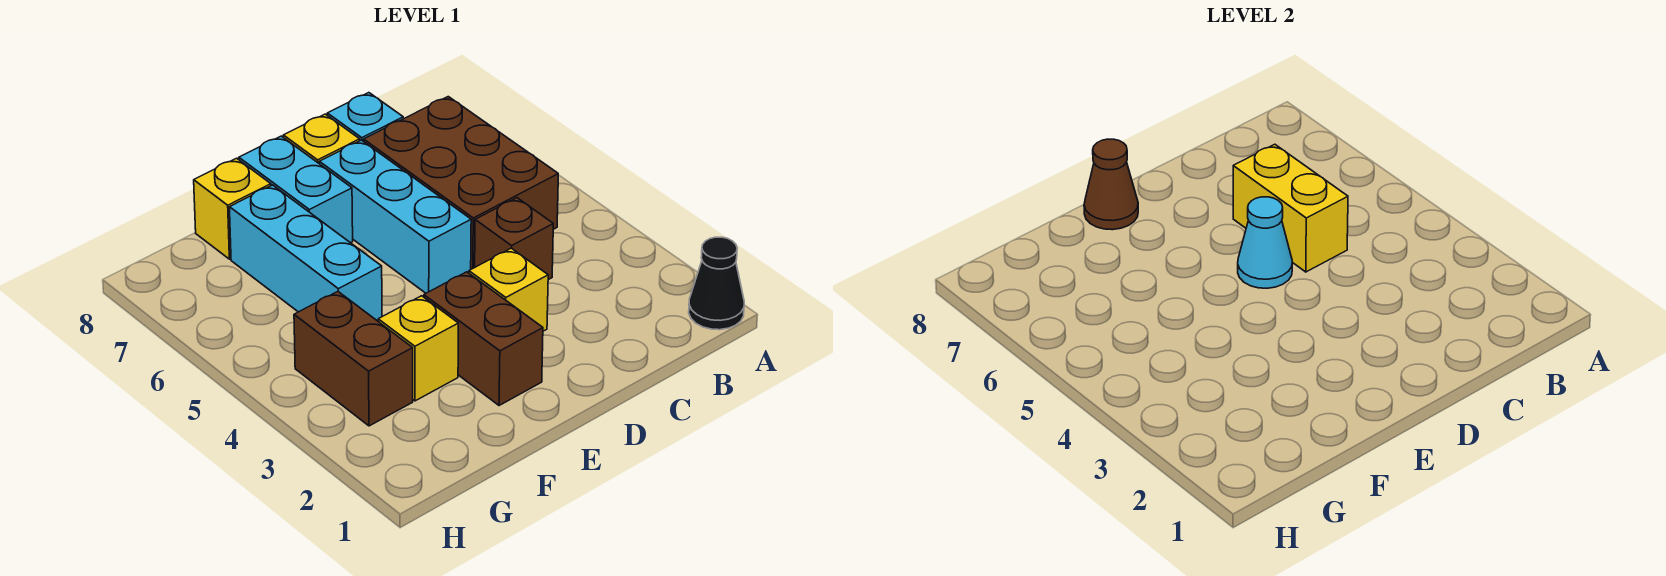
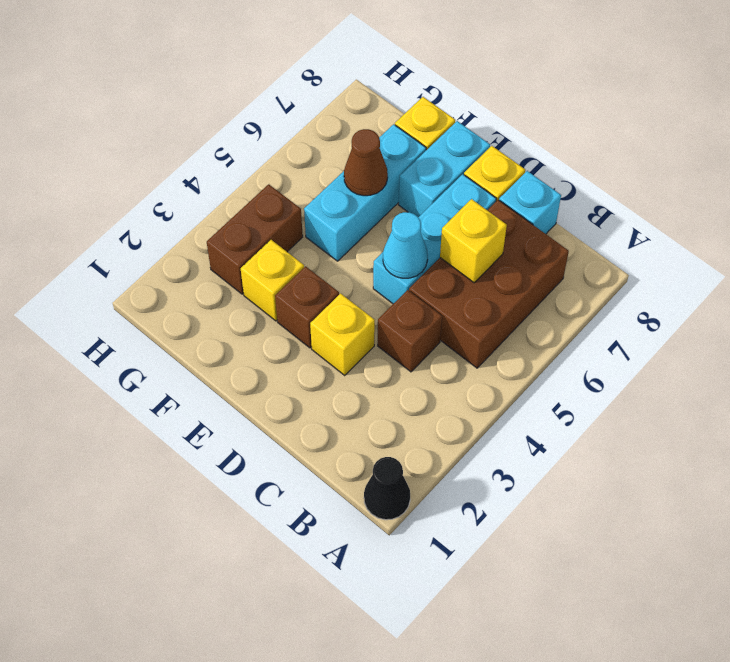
yellow 1x2 brick [1233,144,1348,272] -> yellow 1x1 brick [440,199,507,283]
brown 1x2 brick [424,272,543,406] -> brown 1x1 brick [275,266,339,348]
brown 1x1 cone [1084,139,1138,230] -> brown 1x1 cone moved to [344,129,388,196]

